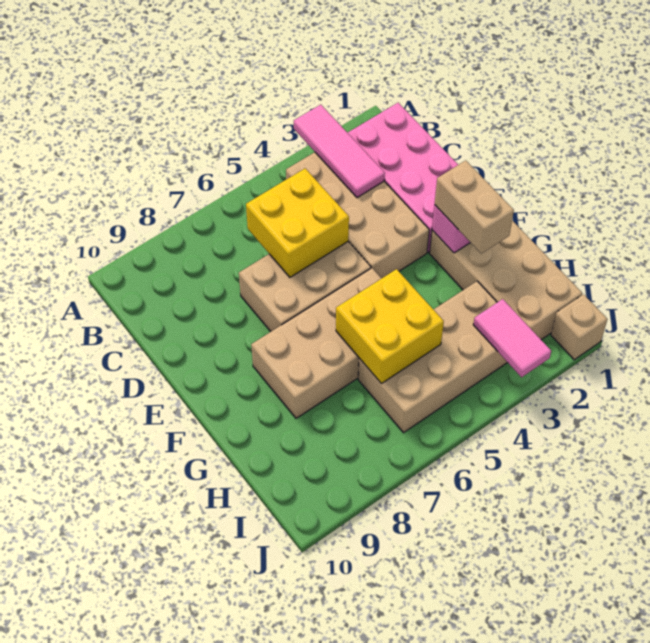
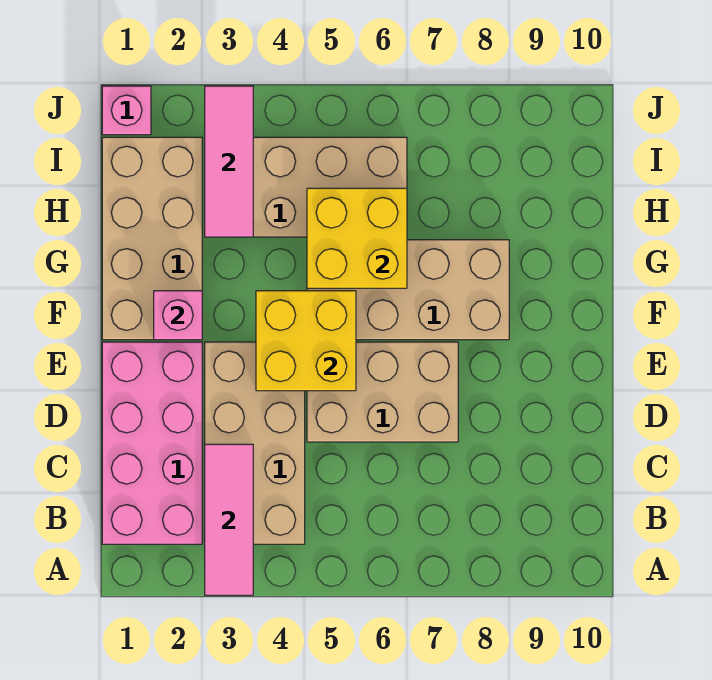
yellow 2x2 brick [246,168,349,277] -> yellow 2x2 brick moved to [256,291,356,391]
tan 1x2 brick [435,160,514,254] -> none
pink 1x2 tile [473,299,551,377] -> pink 1x3 tile [205,86,253,237]
tan 1x1 brick [551,294,607,360] -> pink 1x1 brick [102,86,151,135]

